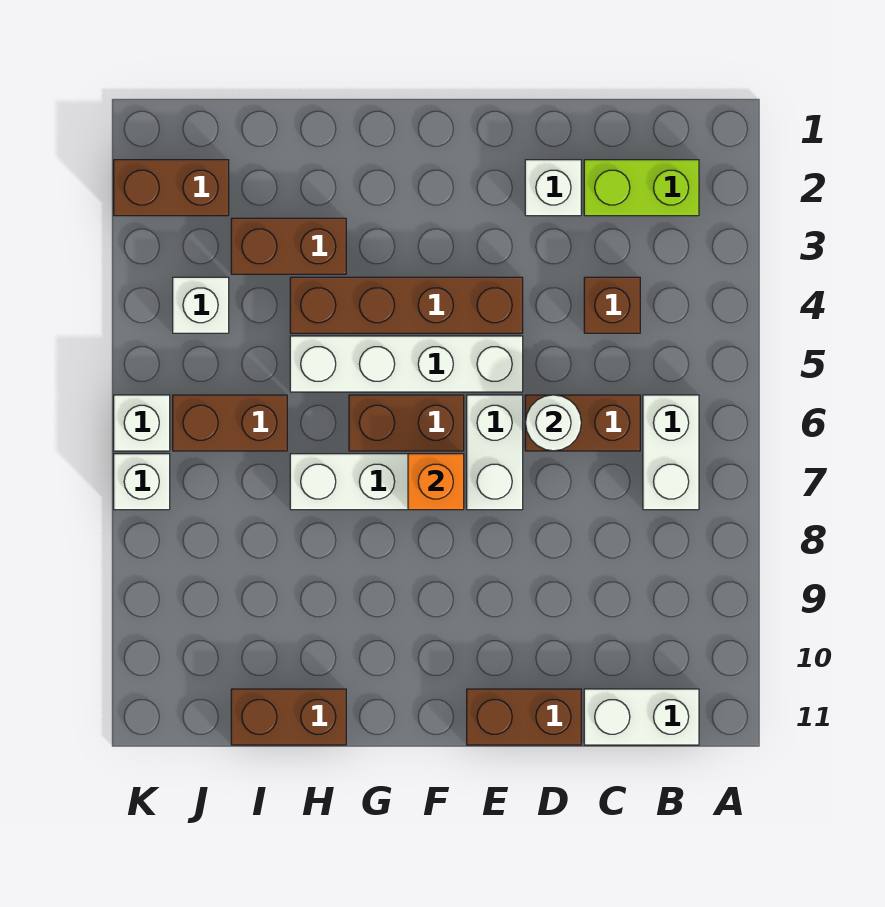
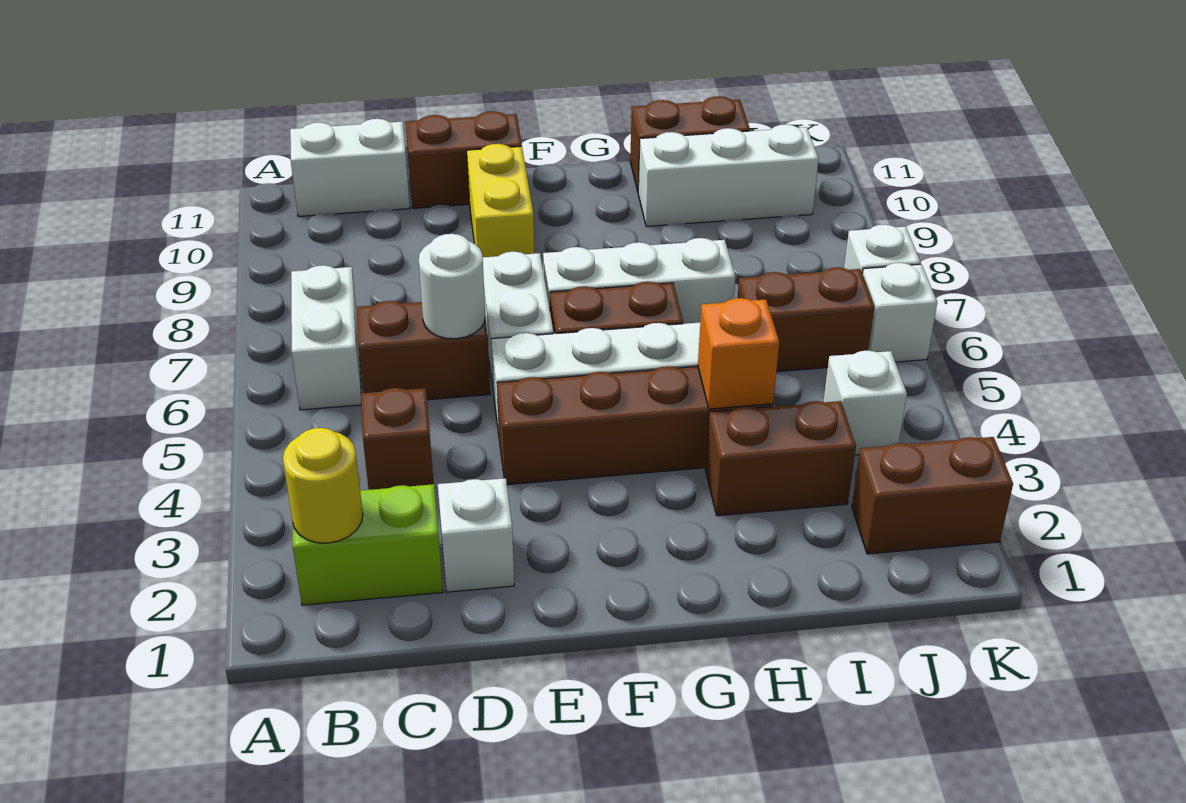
none -> yellow 1x1 round brick [283,428,363,543]
none -> yellow 1x2 brick [467,144,534,257]
orange 1x1 brick [408,454,464,510] -> orange 1x1 brick moved to [698,298,779,409]
none -> white 1x3 brick [638,124,819,226]

